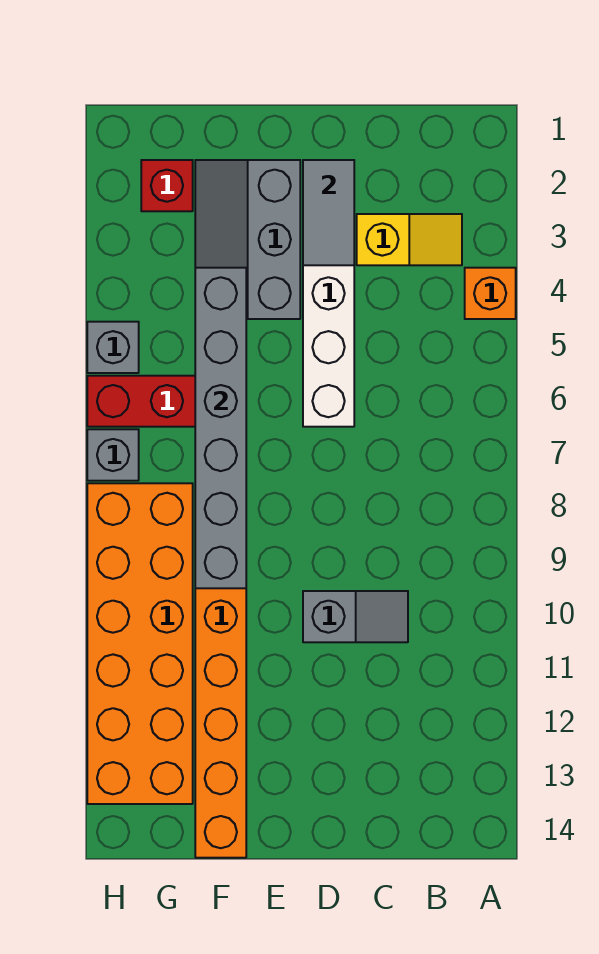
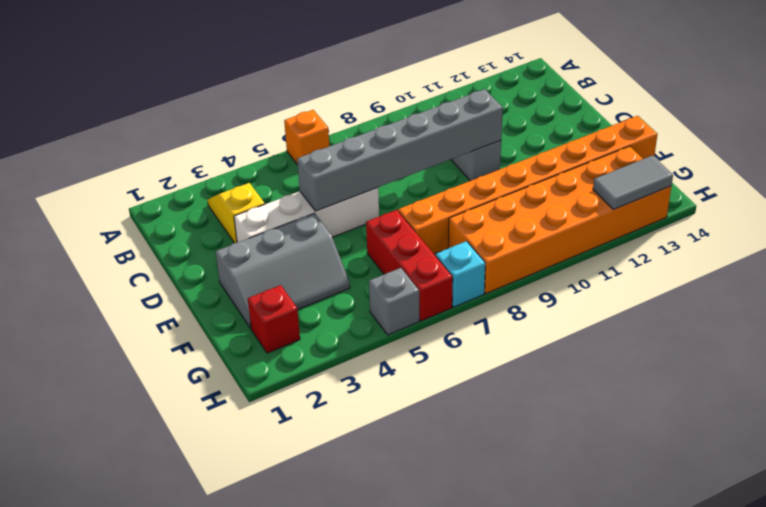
orange 1x1 brick [465,268,516,319] -> orange 1x1 brick moved to [284,110,329,165]
grey 1x2 tile [303,160,354,265] -> grey 1x2 tile moved to [593,155,673,210]
grey 1x6 brick [195,268,246,588] -> grey 1x6 brick moved to [297,89,503,211]
grey 1x1 brick [87,429,139,481] -> cyan 1x1 brick [436,241,485,307]

